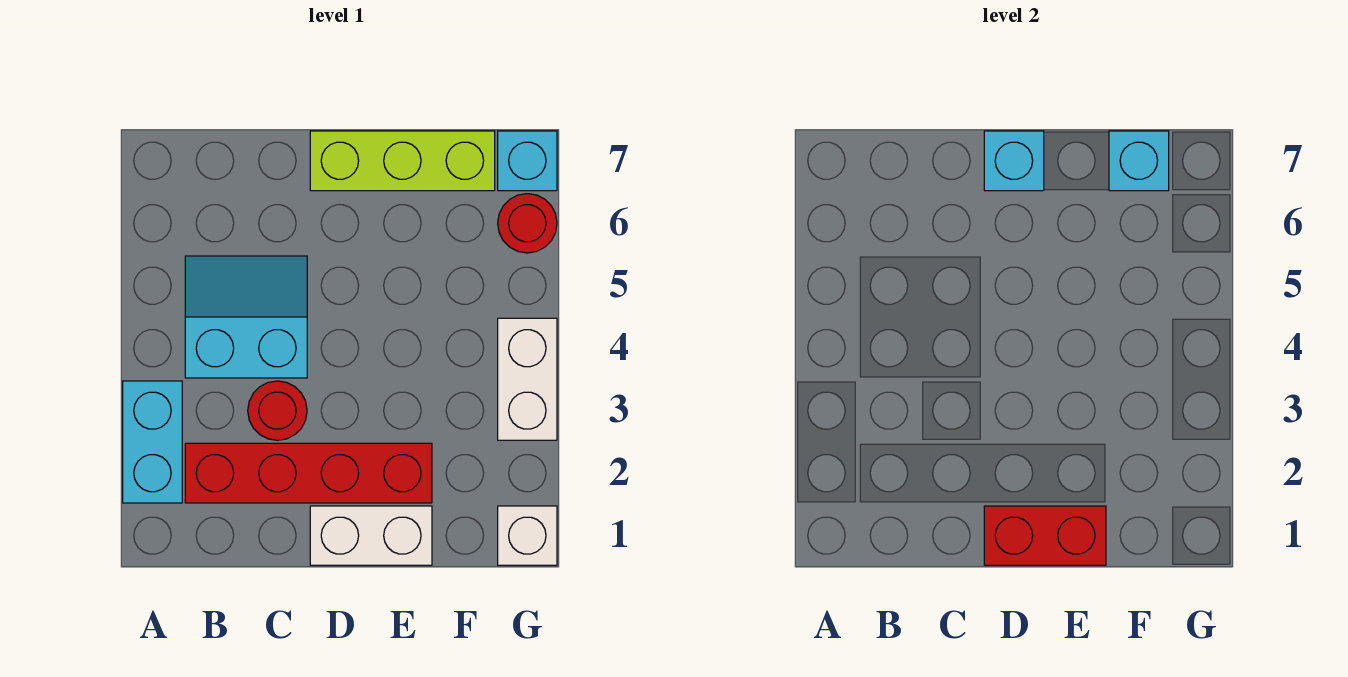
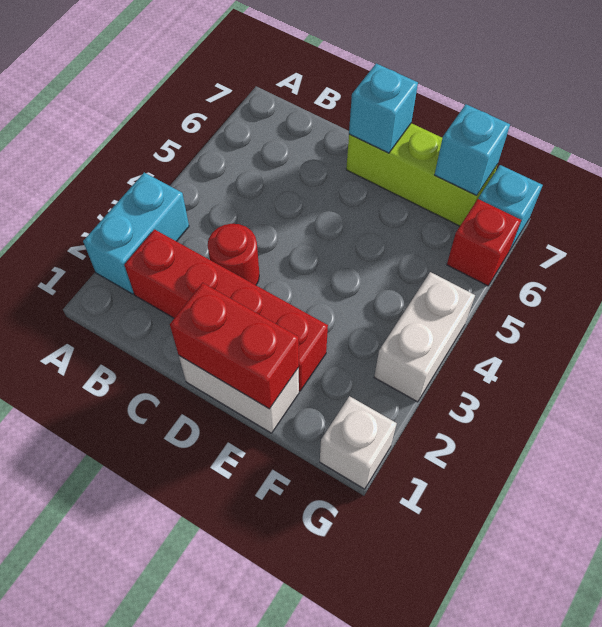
cyan 2x2 slope [185,256,307,378] -> none
red 1x1 round brick [498,194,557,253] -> red 1x1 brick [447,199,521,286]

